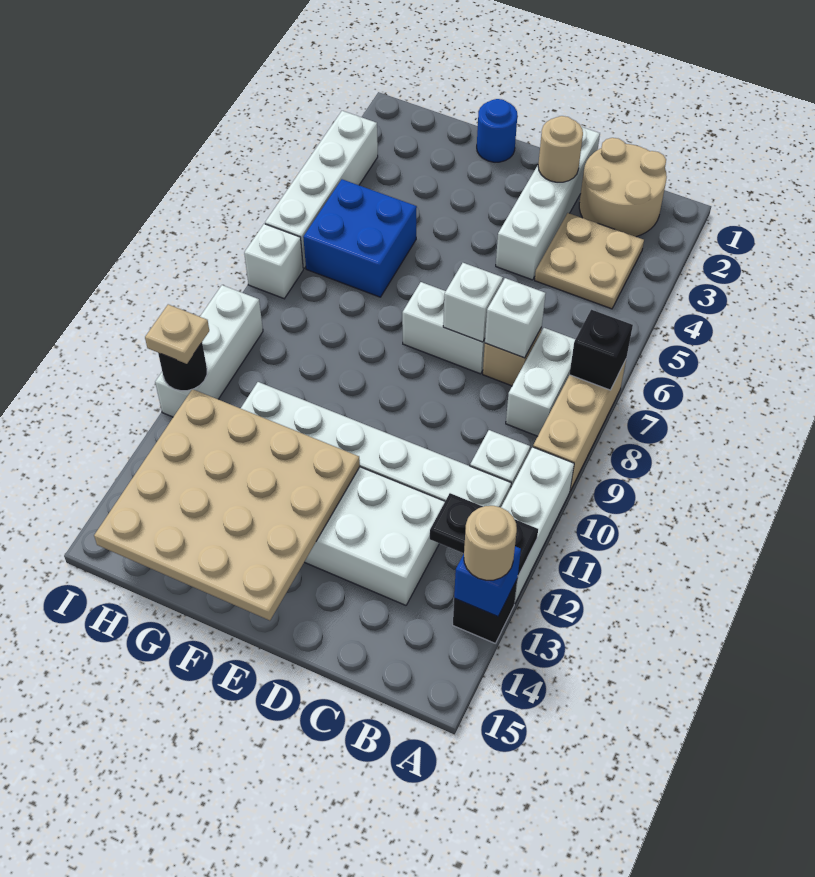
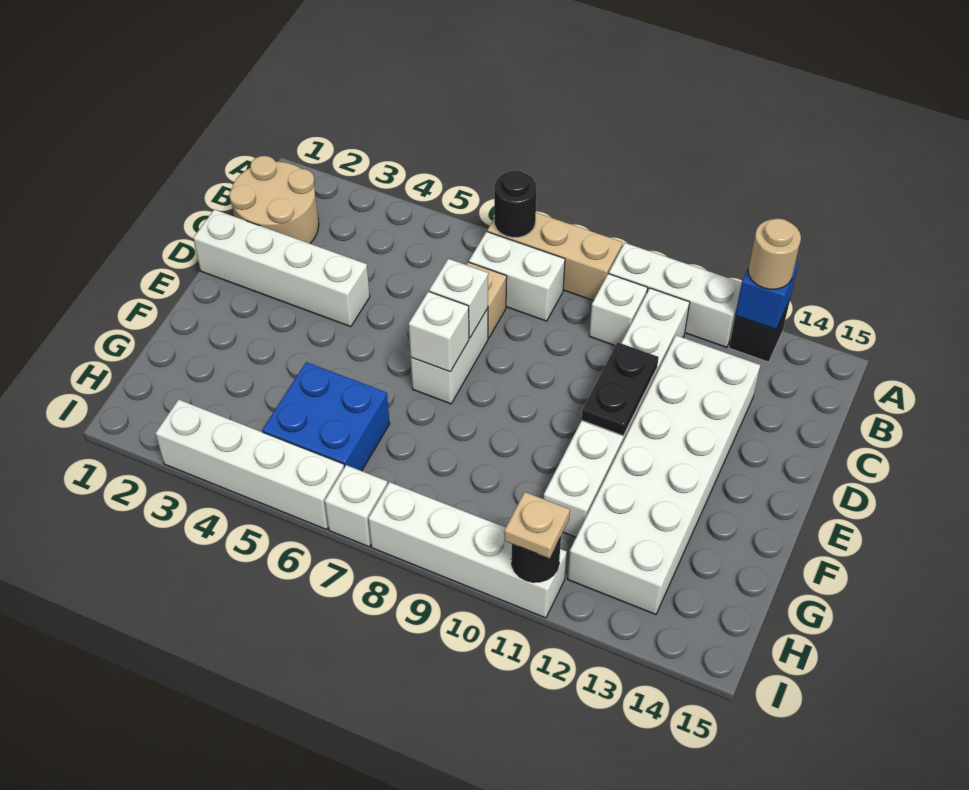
black 1x1 brick [570,310,633,390] -> black 1x1 round brick [494,170,537,238]
black 1x2 plate [430,493,538,576] -> black 1x2 plate moved to [582,342,659,436]
tan 2x2 plate [535,213,644,309] -> none
white 1x1 brick [485,278,546,358] -> white 1x1 brick moved to [409,291,469,372]
tan 1x1 round brick [538,116,583,182] -> none
tan 4x4 plate [94,389,360,620] -> none
blue 1x1 round brick [477,99,517,162] -> none
white 1x3 brick [155,285,263,417] -> white 1x4 brick [368,482,567,618]

